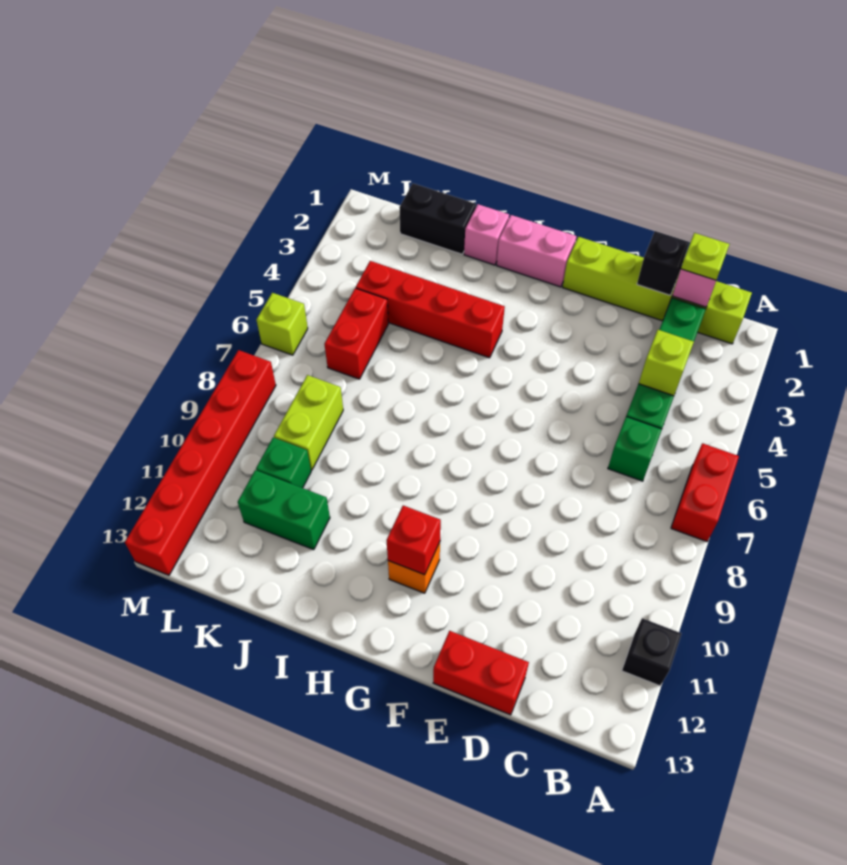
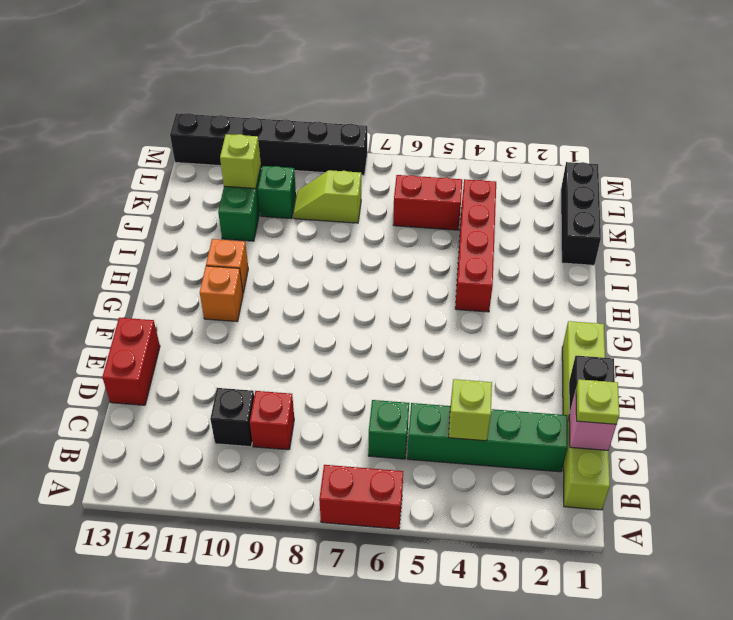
black 1x1 brick [622,618,681,686] -> black 1x1 brick moved to [210,388,254,447]
pink 1x2 brick [497,215,576,287] -> none
red 1x1 brick [386,506,441,575] -> red 1x1 brick moved to [250,391,294,450]
none -> orange 1x1 brick [206,239,248,293]
pink 1x1 brick [464,204,509,265] -> none
black 1x2 brick [399,183,476,254] -> black 1x3 brick [561,162,601,265]
lime 1x2 brick [274,375,343,470] -> lime 1x2 slope [293,170,361,223]
lime 1x1 brick [256,293,308,355] -> lime 1x1 brick moved to [220,134,261,189]
red 1x6 brick [125,350,276,575] -> black 1x6 brick [170,113,367,175]

